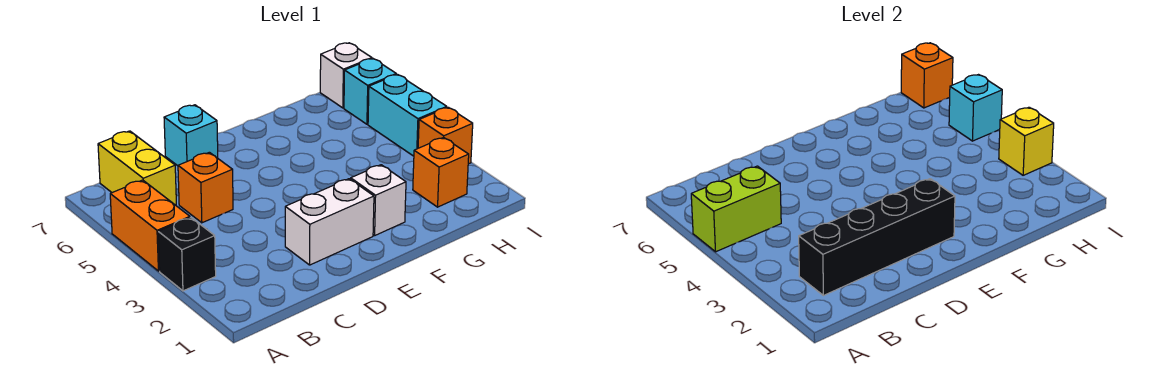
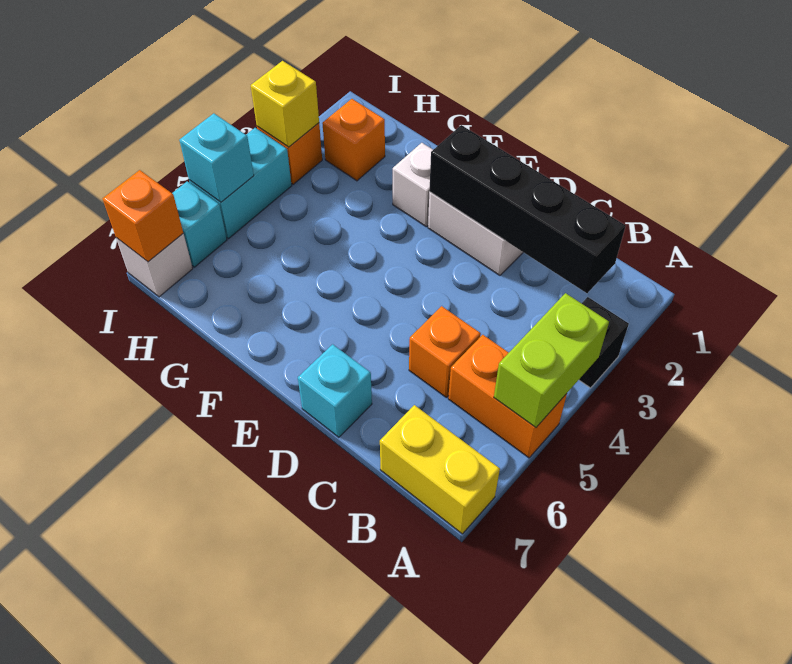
orange 1x2 brick [110,180,190,271] -> orange 1x2 brick turned to [448,335,567,458]
lime 1x2 brick [691,166,781,252] -> lime 1x2 brick turned to [494,293,609,428]
yellow 1x2 brick [98,131,176,205] -> yellow 1x2 brick turned to [380,405,500,534]

